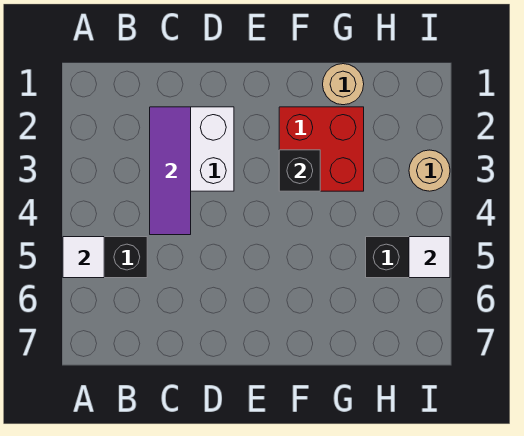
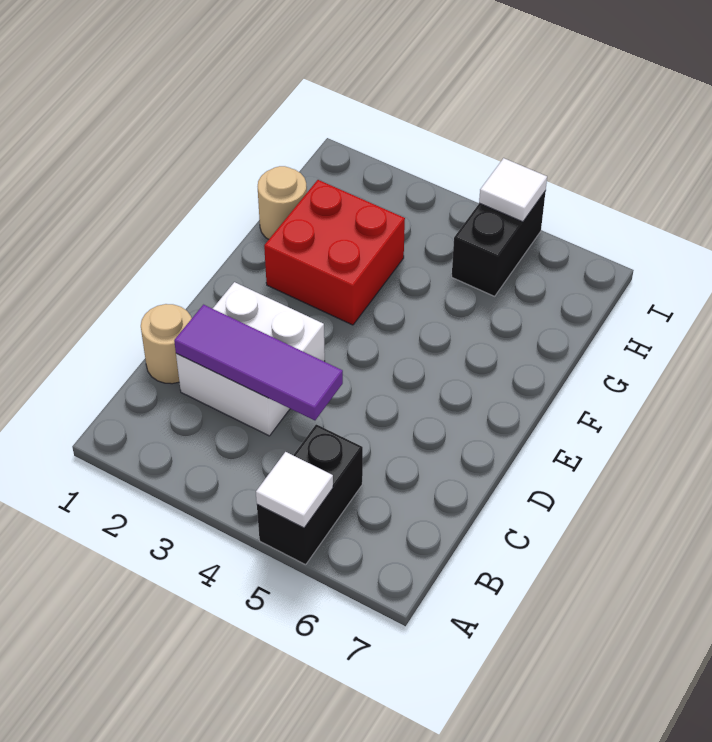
black 1x1 brick [279,150,320,191] -> none
tan 1x1 round brick [409,150,450,191] -> tan 1x1 round brick moved to [141,304,192,384]

